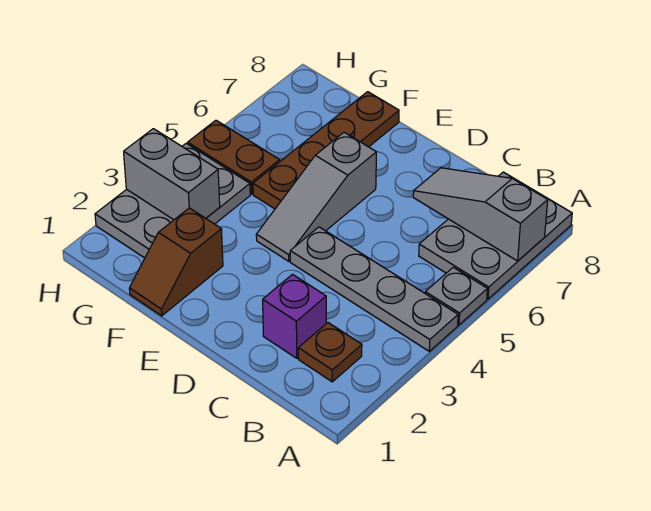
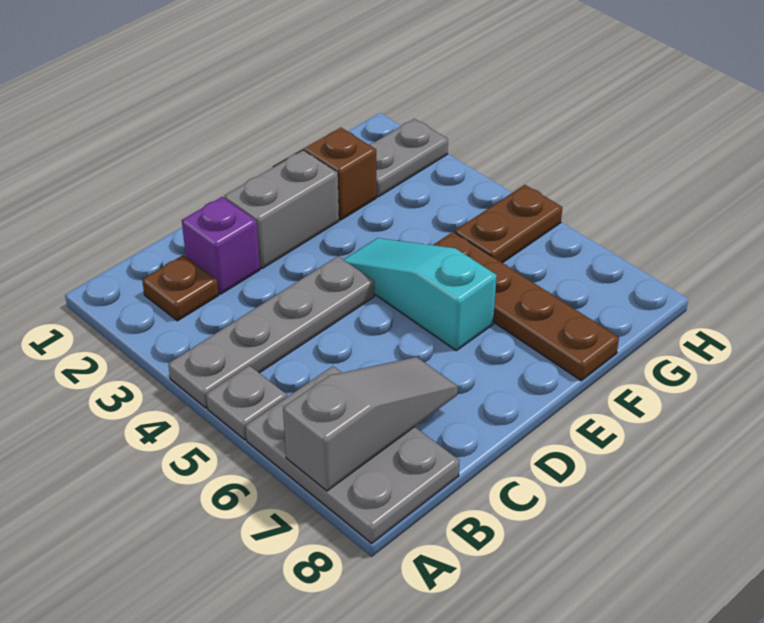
grey 1x3 slope [256,132,376,261] -> cyan 1x3 slope [343,238,497,351]
grey 2x3 plate [95,143,250,258] -> grey 1x2 plate [369,119,448,197]
grey 1x2 brick [124,129,220,220] -> grey 1x2 brick moved to [224,150,339,269]

